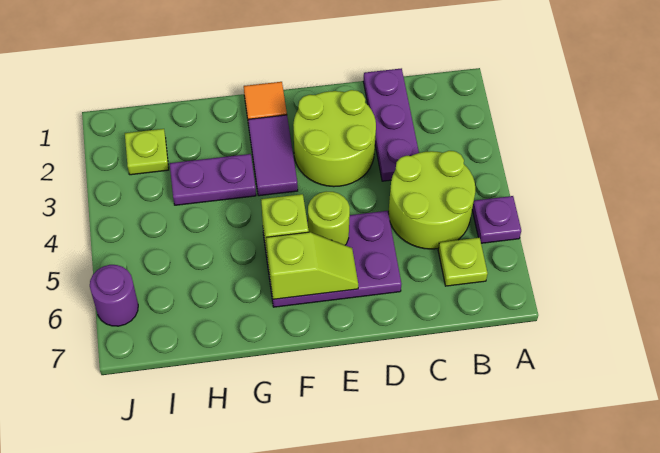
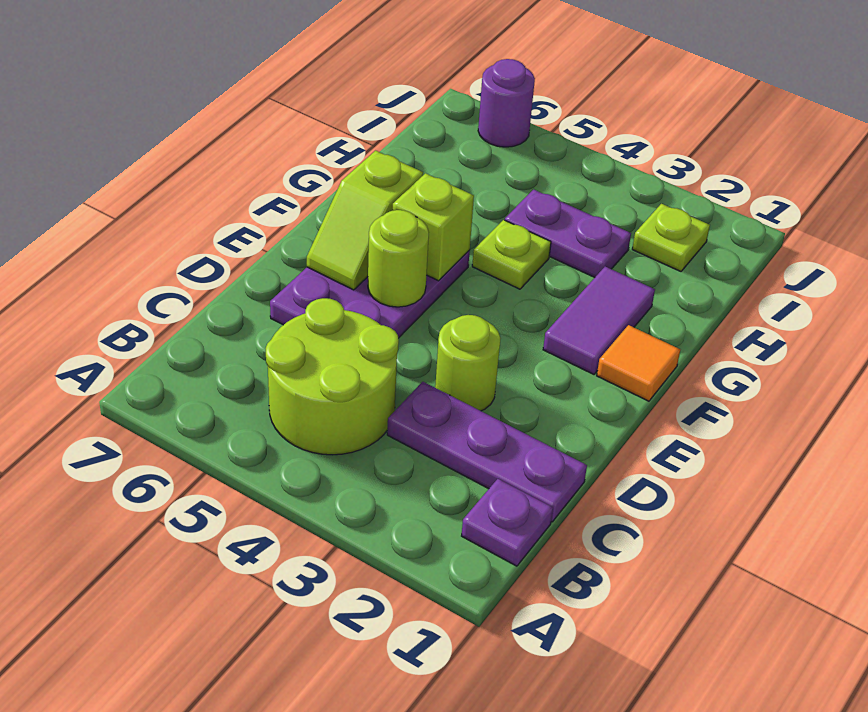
purple 1x1 plate [472,196,521,243] -> purple 1x1 plate moved to [462,479,553,566]
lime 1x1 plate [438,238,488,286] -> lime 1x1 plate moved to [472,220,551,289]
lime 2x2 round brick [293,90,376,187] -> lime 1x1 round brick [435,315,501,411]
purple 1x2 tile [248,115,298,196] -> purple 1x2 tile turned to [543,267,655,374]
purple 1x2 plate [170,154,256,205] -> purple 1x2 plate turned to [505,189,631,277]

